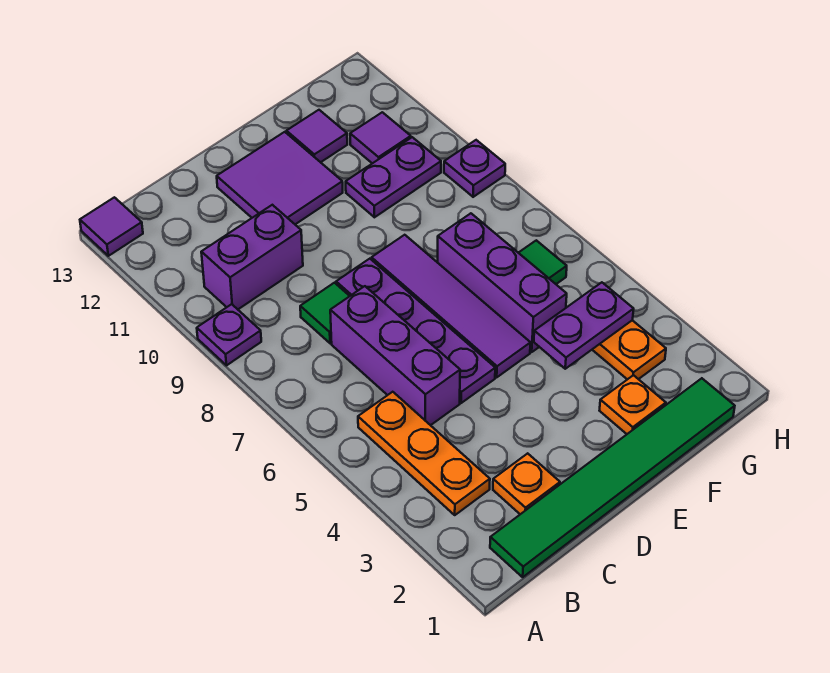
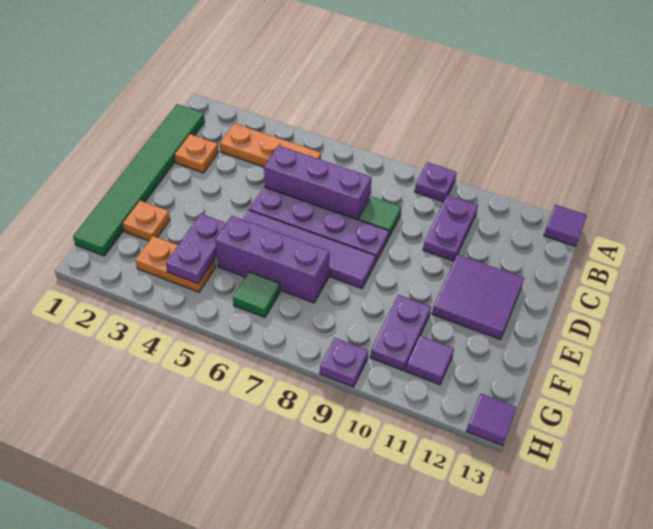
purple 1x2 brick [201,205,303,309] -> purple 1x2 plate [423,195,478,261]
purple 1x1 tile [286,110,347,162] -> purple 1x1 tile moved to [467,394,517,446]

